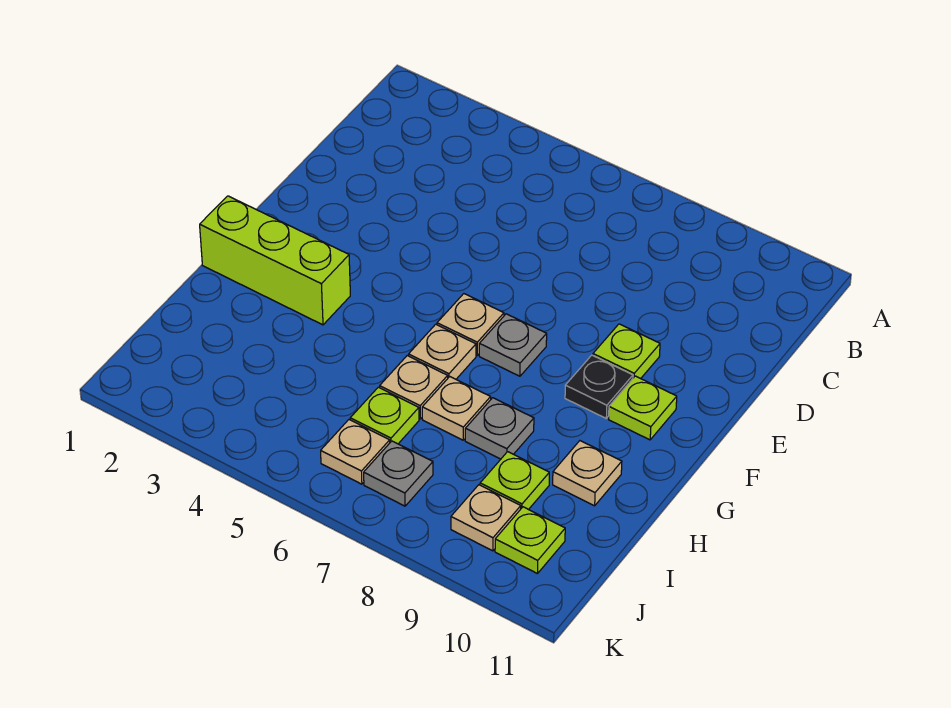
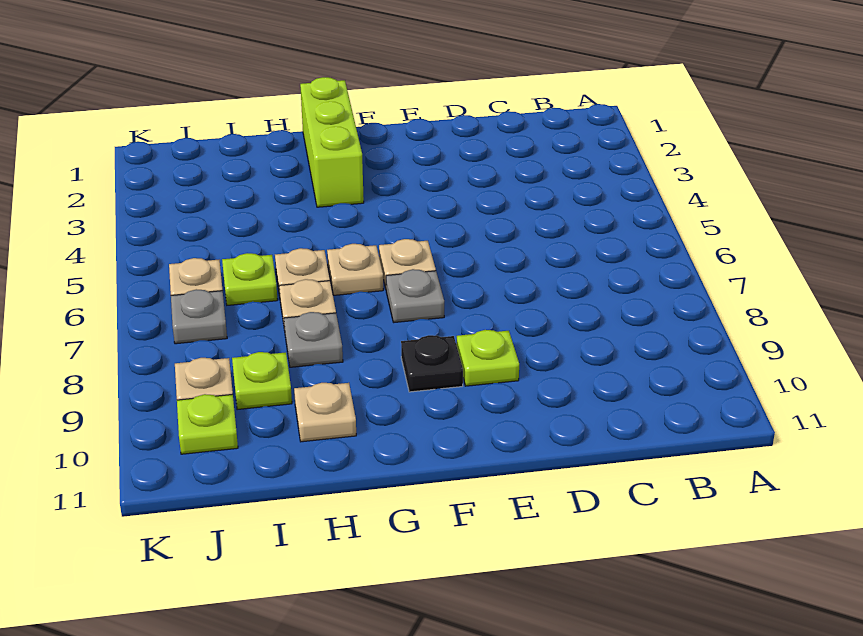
lime 1x1 plate [609,376,677,440] -> none

